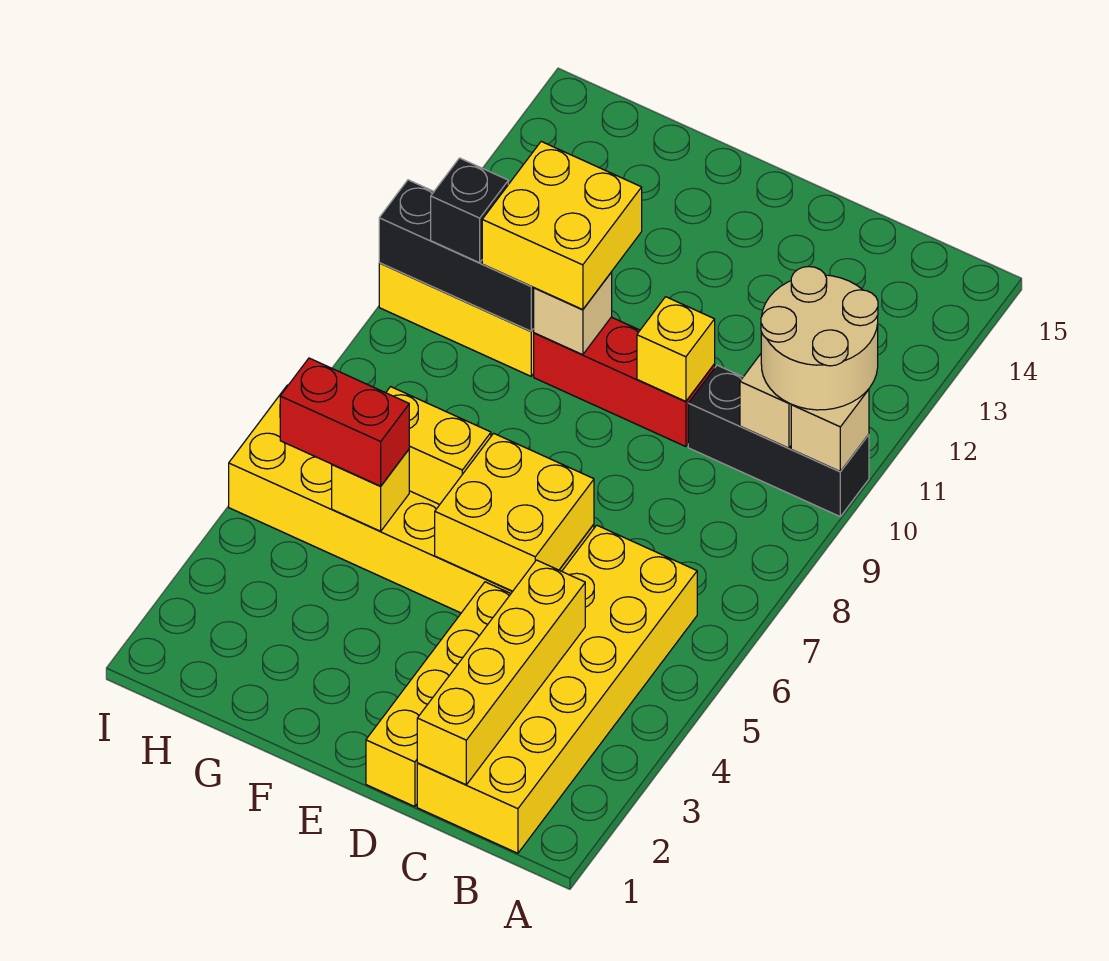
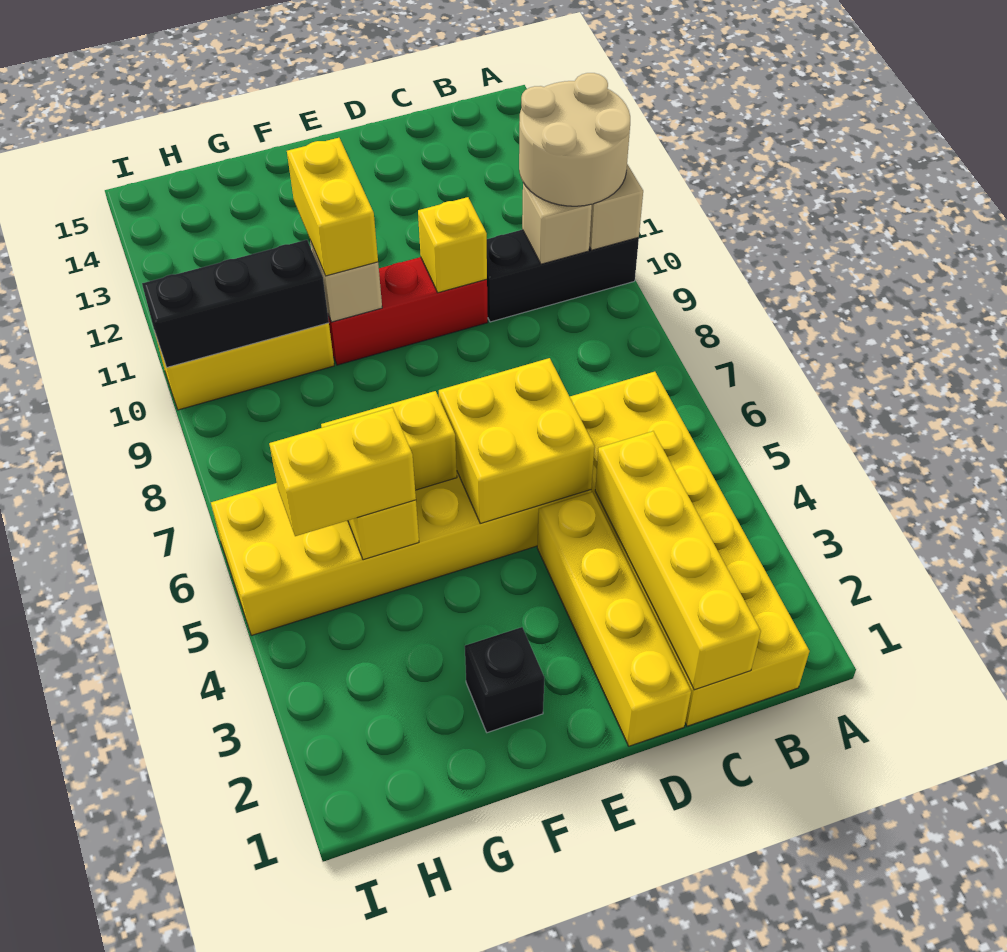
yellow 2x2 brick [482,142,642,310] -> yellow 1x2 brick [287,138,378,276]
red 1x2 brick [280,358,409,486] -> yellow 1x2 brick [269,408,416,536]
black 1x1 brick [431,158,508,263] -> black 1x1 brick moved to [465,627,544,733]

